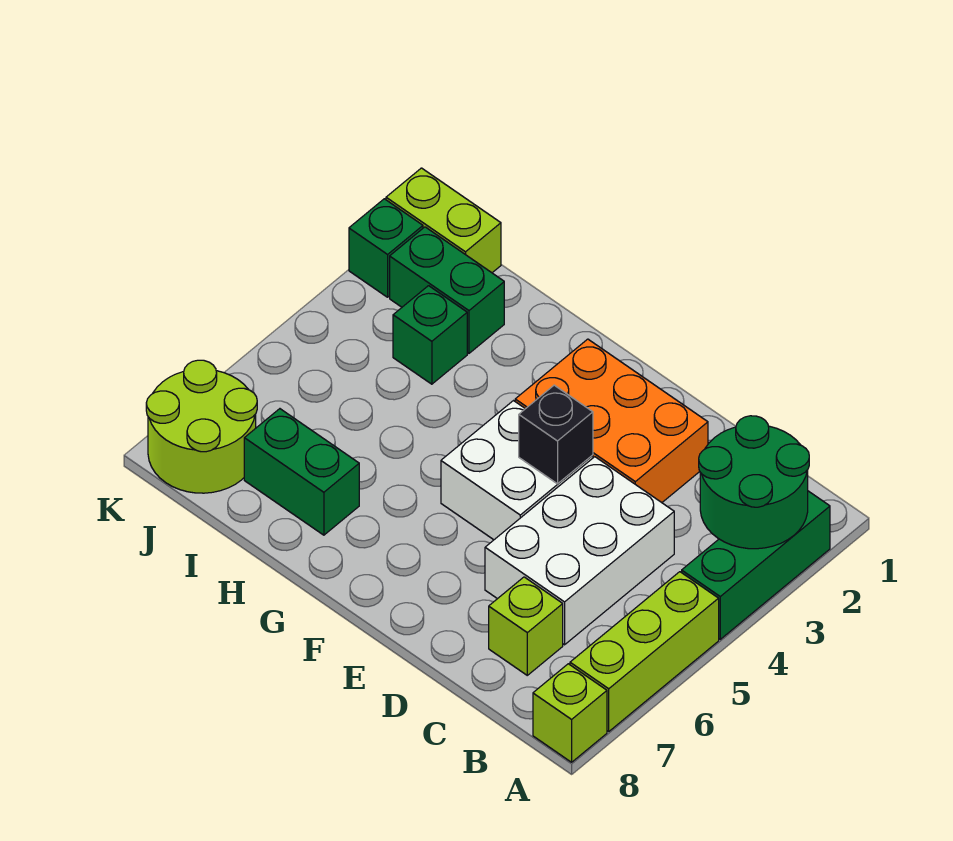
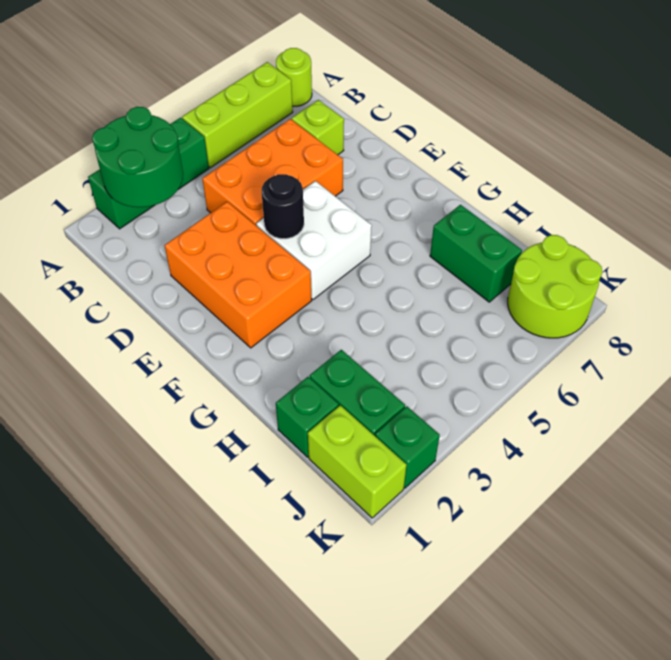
lime 1x1 brick [533,664,607,762] -> lime 1x1 round brick [276,48,312,106]
white 2x3 brick [485,457,674,645] -> orange 2x3 brick [202,119,343,225]
black 1x1 brick [519,385,593,484] -> black 1x1 round brick [262,174,304,239]
green 1x1 brick [393,286,467,384] -> green 1x1 brick moved to [276,377,339,457]

